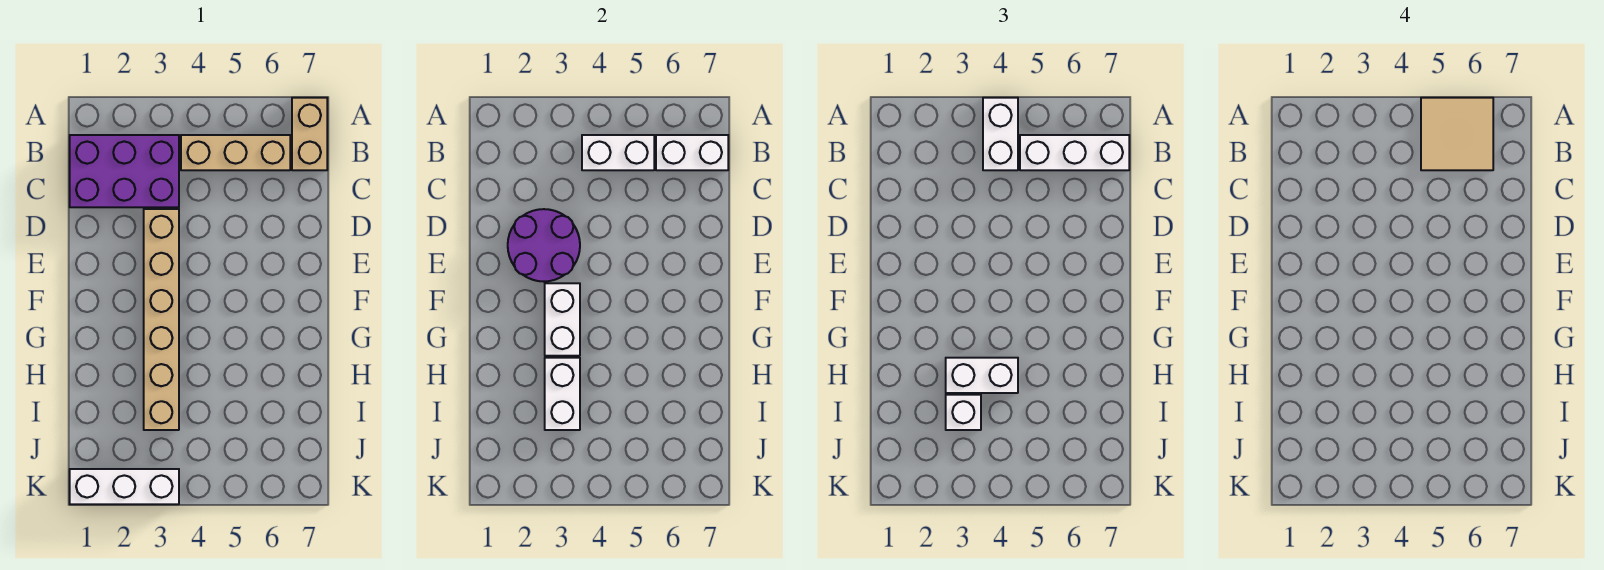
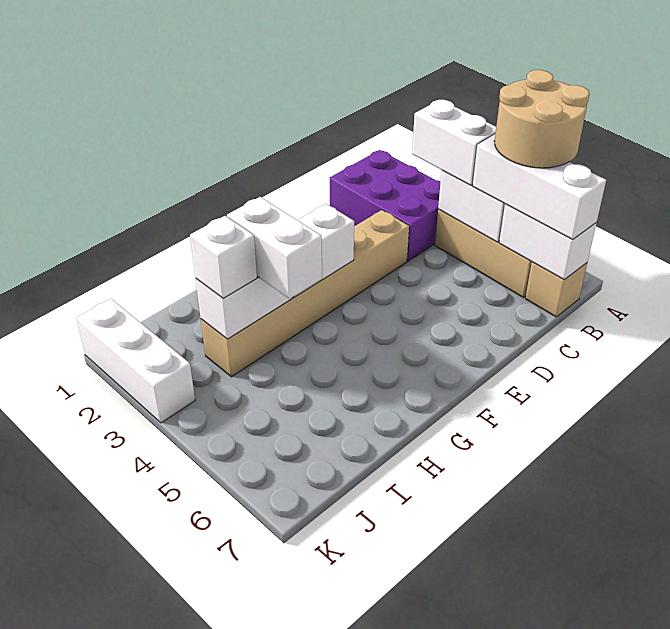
white 1x2 brick [983,98,1018,170] -> white 1x2 brick turned to [412,100,496,185]
tan 2x2 tile [1421,98,1493,170] -> tan 2x2 round brick [494,70,590,168]
tan 1x2 brick [292,98,327,170] -> tan 1x1 brick [525,262,587,317]
purple 2x2 round brick [508,209,580,282] -> none

